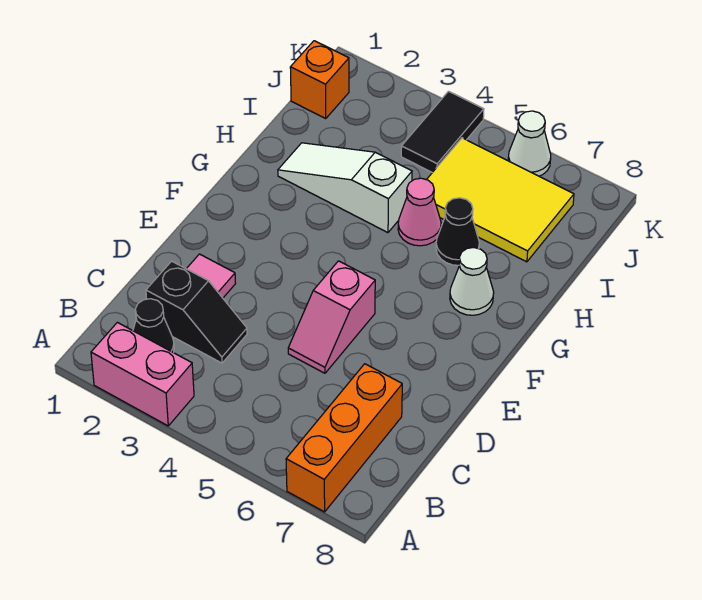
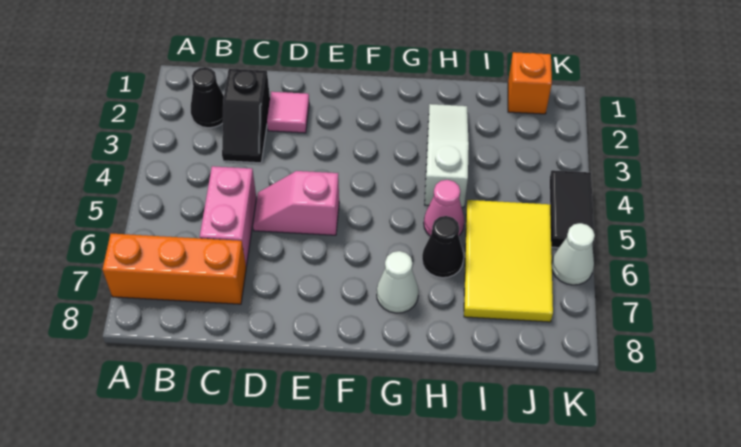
pink 1x2 brick [91,322,194,426] -> pink 1x2 brick moved to [200,166,256,266]
black 1x2 tile [401,91,484,172] -> black 1x2 tile turned to [549,170,594,248]

